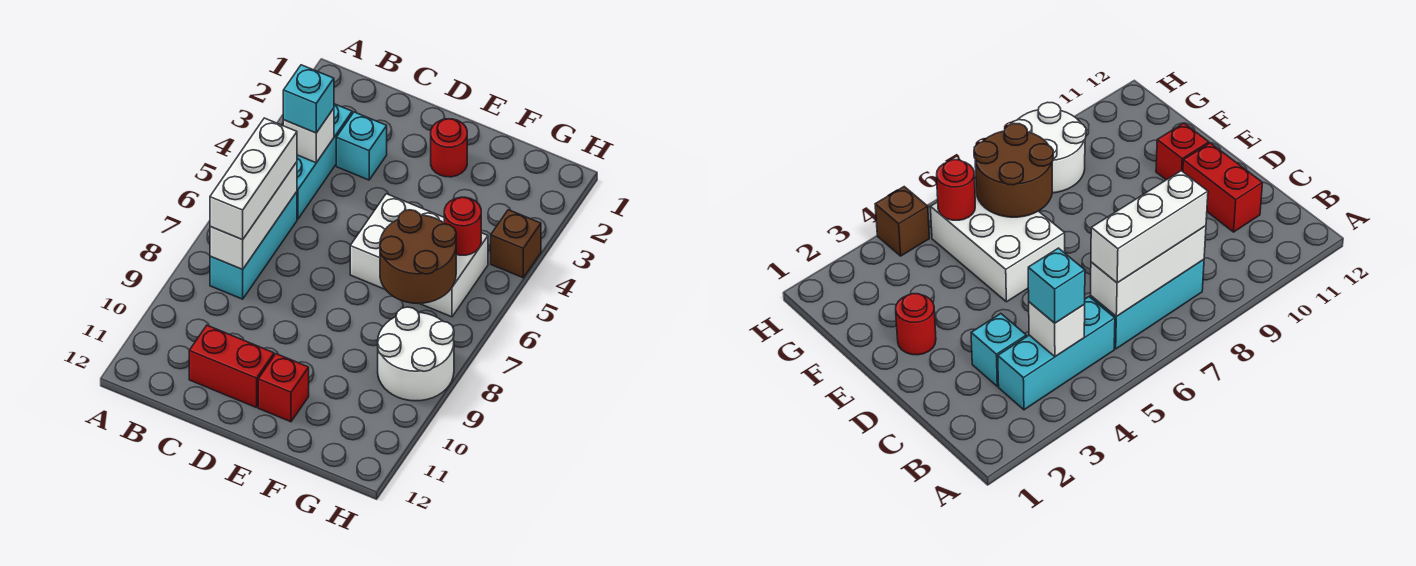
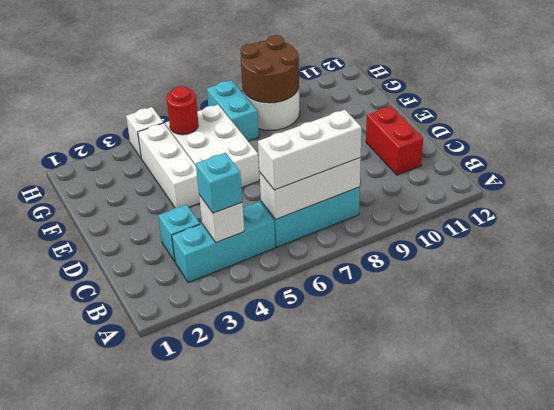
red 1x1 round brick [431,119,467,177] -> none
none -> white 1x3 brick [138,123,200,208]
red 1x1 brick [258,354,309,422] -> none
brown 2x2 round brick [380,210,456,304] -> brown 2x2 round brick moved to [240,35,299,103]
none -> cyan 1x2 brick [207,80,259,141]
brown 1x1 brick [491,210,541,278] -> white 1x1 brick [126,107,163,158]

